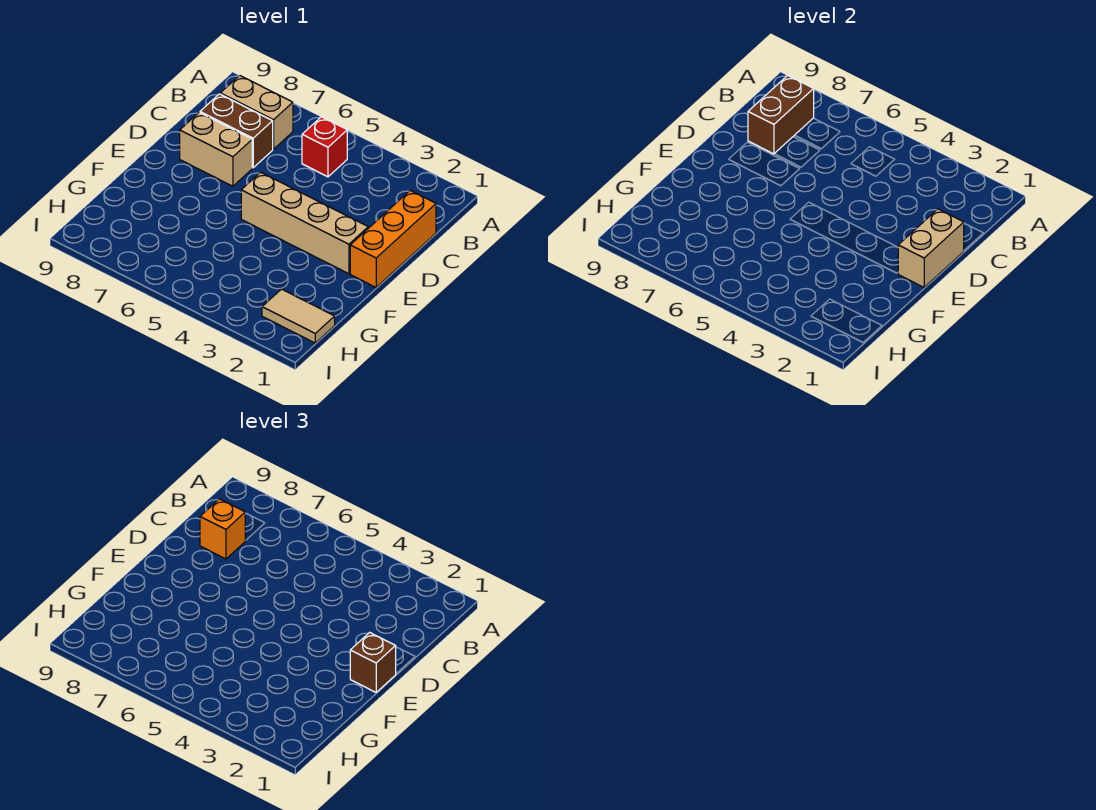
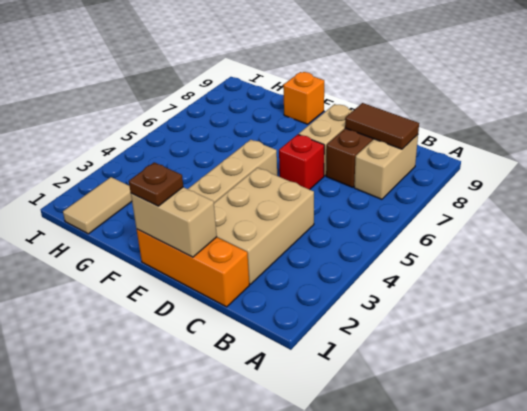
red 1x1 brick [302,117,347,177] -> red 1x1 brick moved to [279,134,324,190]
brown 1x2 brick [748,75,814,154] -> brown 1x2 tile [345,103,419,149]
none -> tan 2x3 brick [214,168,314,284]
orange 1x1 brick [200,499,245,559] -> orange 1x1 brick moved to [283,72,324,124]
brown 1x1 brick [350,632,396,692] -> brown 1x1 plate [129,162,183,206]

